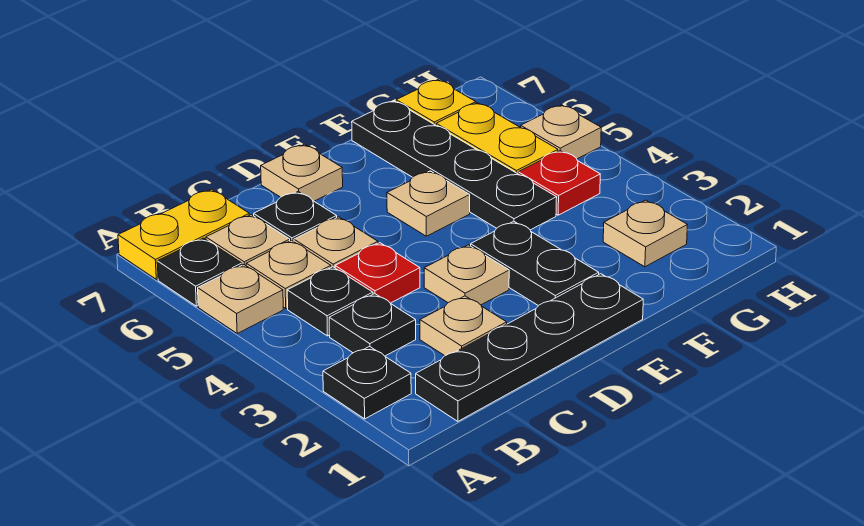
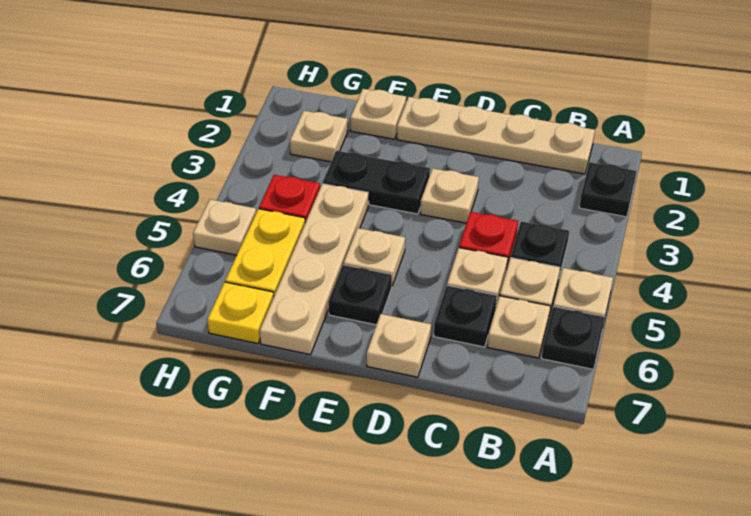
yellow 1x2 plate [118,189,249,279] -> none
black 1x4 plate [416,274,643,421] -> tan 1x4 plate [397,97,595,174]
black 1x1 plate [329,294,416,356] -> black 1x1 plate moved to [328,265,392,325]
tan 1x1 plate [420,296,507,356] -> tan 1x1 plate moved to [350,89,406,139]
black 1x2 plate [471,221,599,306] -> black 1x2 plate turned to [323,151,430,214]
black 1x4 plate [352,101,557,230] -> tan 1x4 plate [260,184,369,355]

